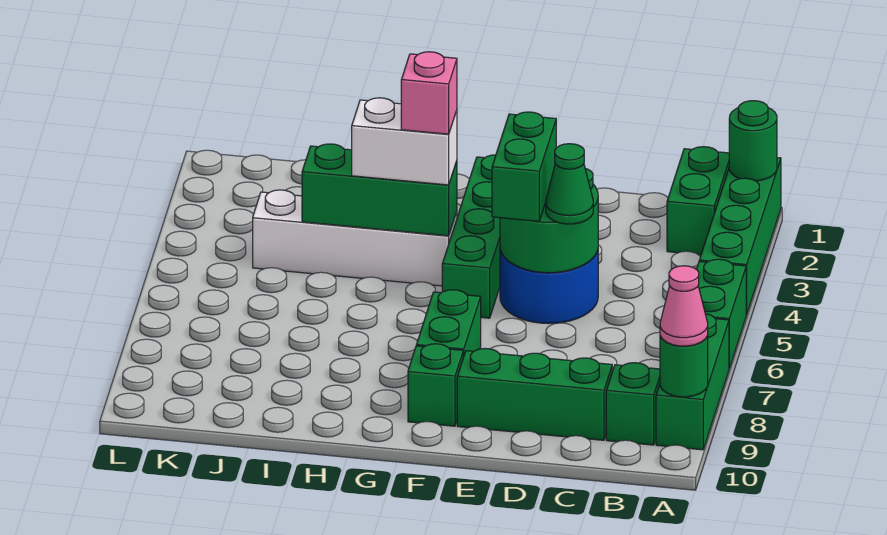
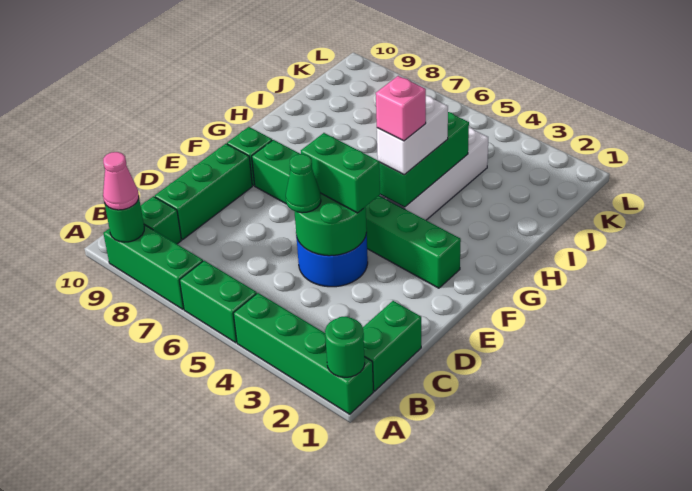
green 1x2 brick [667,147,729,255] -> green 1x2 brick turned to [363,301,421,391]

